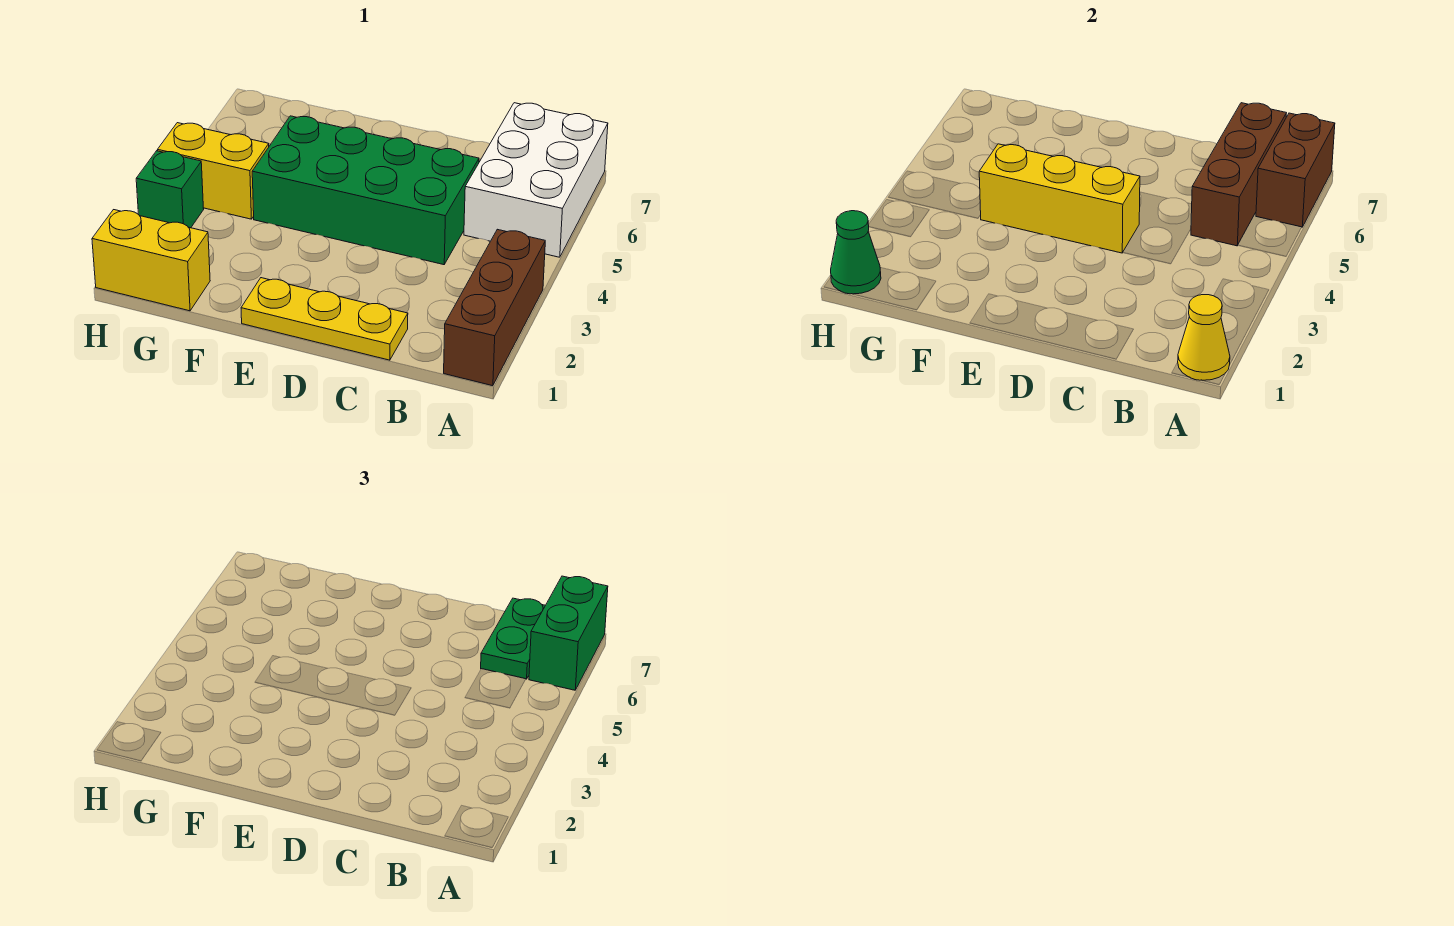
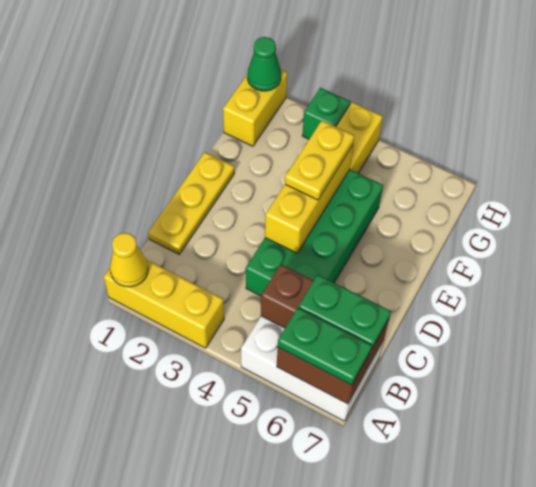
brown 1x3 brick [444,229,545,386] -> yellow 1x3 brick [104,260,224,348]
green 1x2 brick [529,576,608,690] -> green 1x2 plate [278,308,372,385]
none -> yellow 1x2 plate [285,120,355,200]

